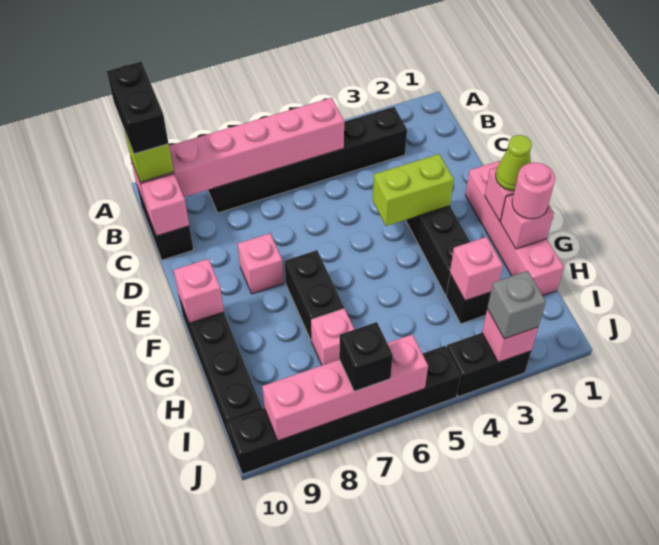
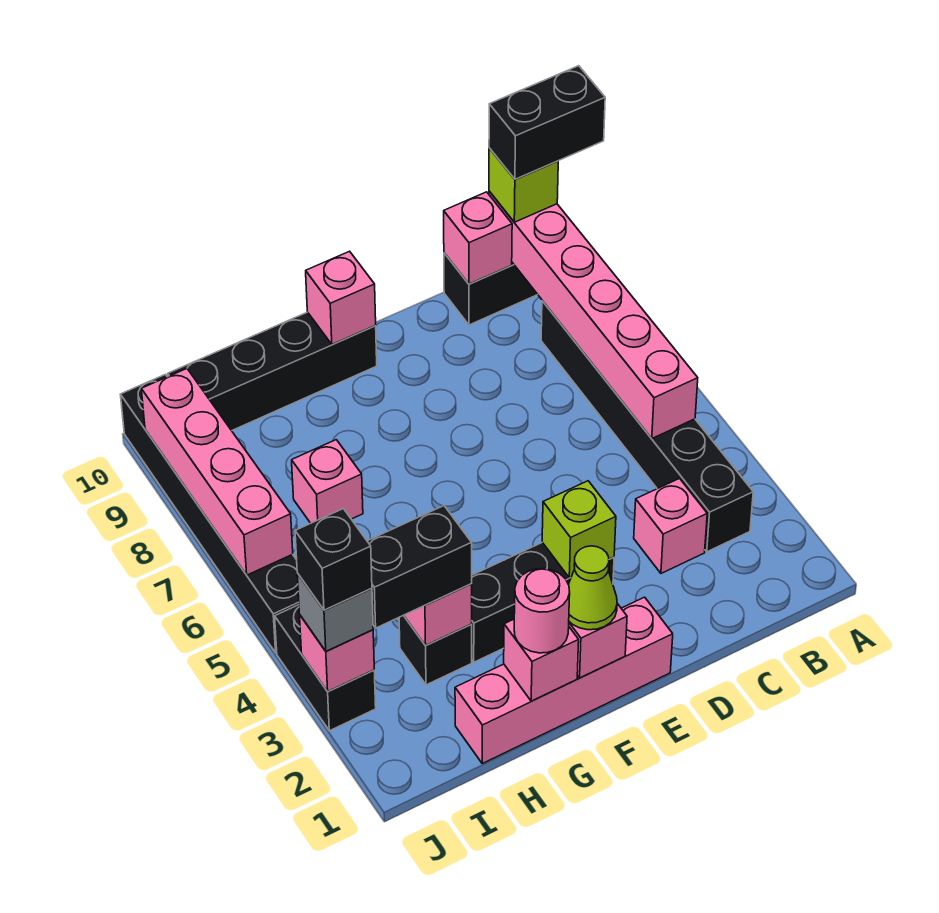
lime 1x2 brick [373,154,454,226] -> lime 1x1 brick [542,481,616,578]
pink 1x1 brick [238,233,284,294] -> pink 1x1 brick moved to [634,479,707,573]
black 1x2 brick [285,250,344,340] -> black 1x2 brick moved to [367,506,472,628]
black 1x1 brick [339,322,393,391] -> black 1x1 brick moved to [295,509,372,610]

